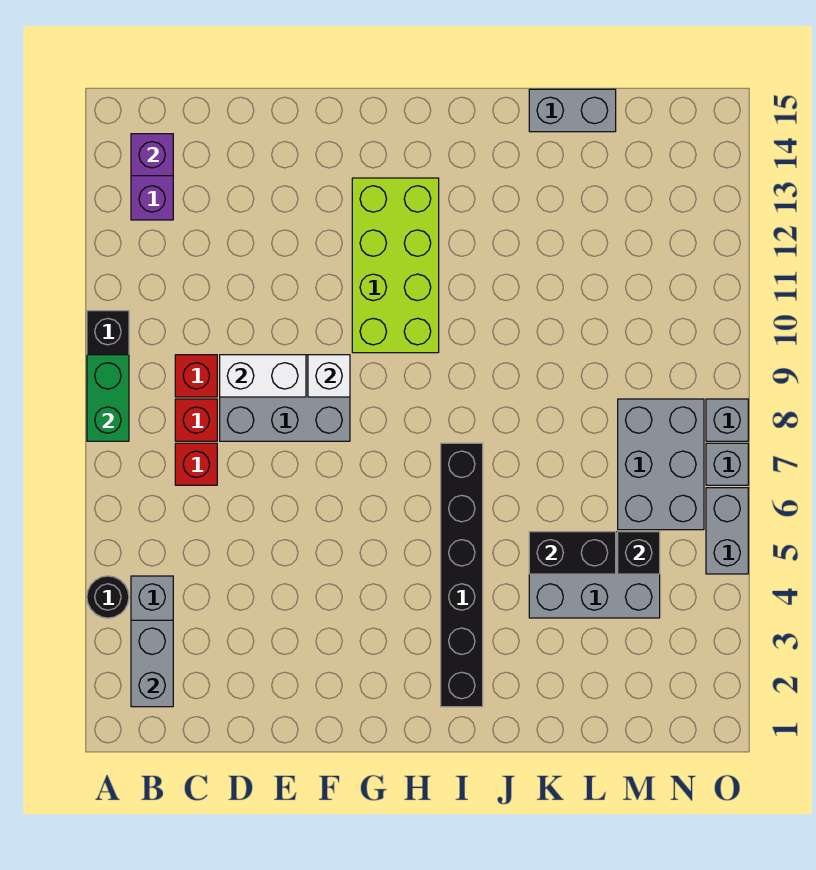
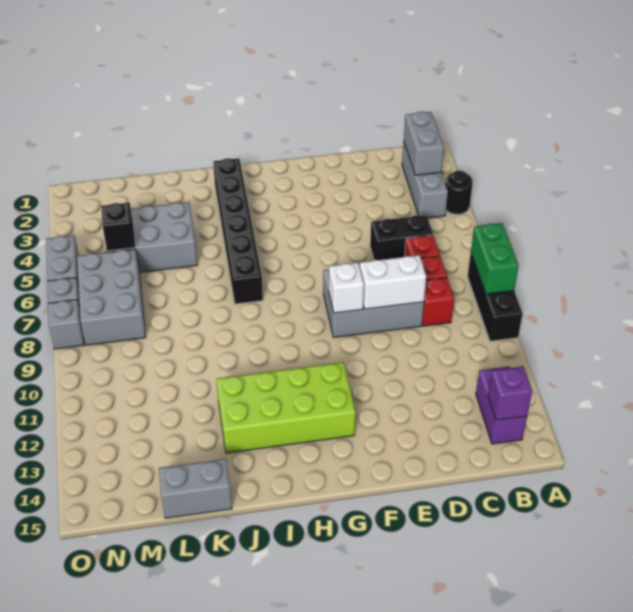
lime 2x4 brick [352,178,439,353] -> lime 2x4 brick turned to [216,362,356,453]
black 1x2 brick [529,532,616,574] -> black 1x2 brick moved to [370,215,433,260]

